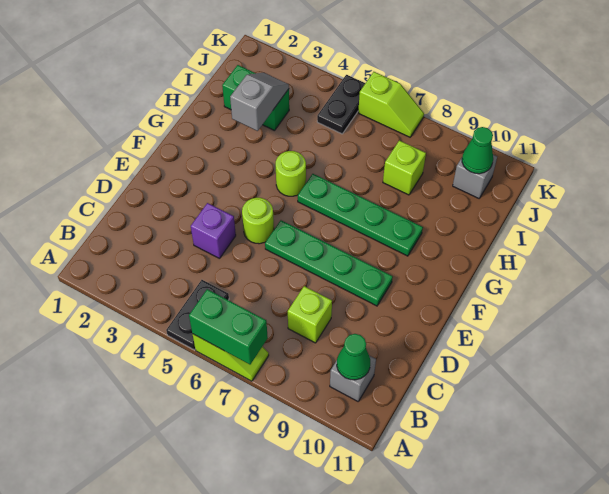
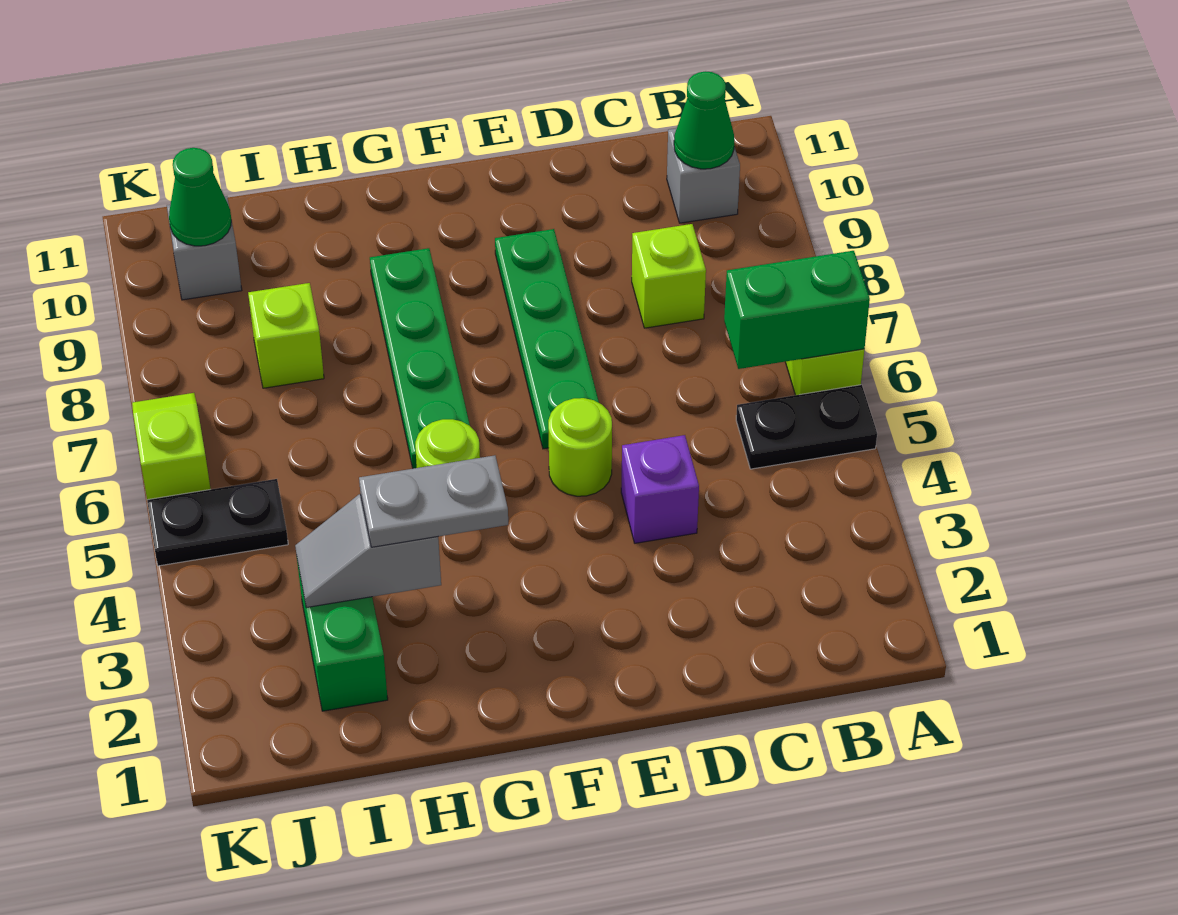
green 1x2 brick [189,289,268,364] -> green 1x2 brick turned to [724,251,870,369]
none -> grey 1x2 plate [359,455,508,547]

